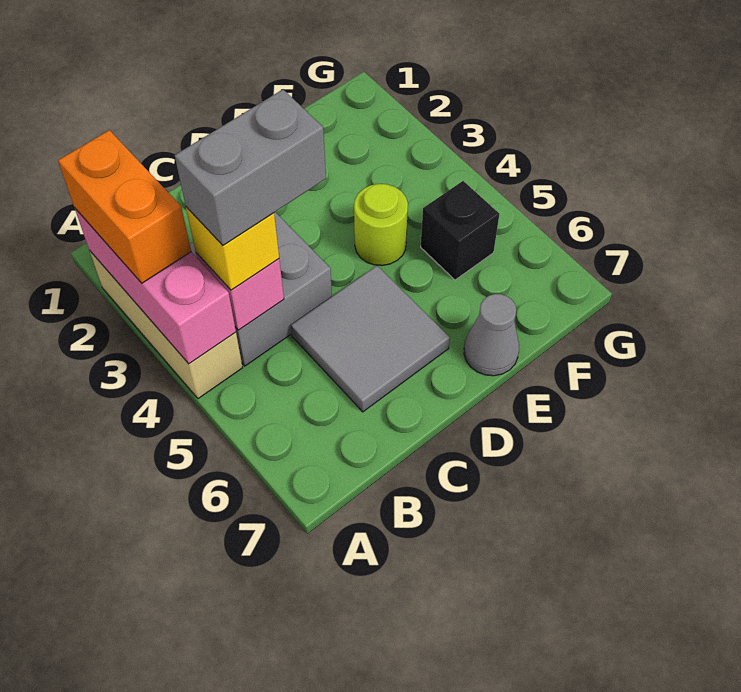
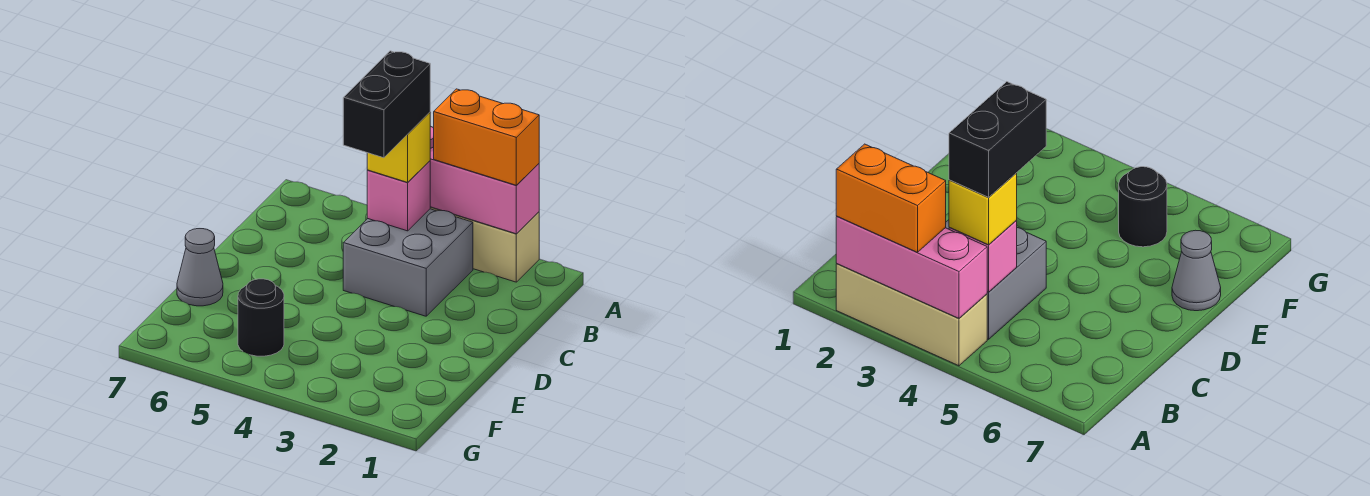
grey 1x2 brick [175,90,326,245] -> black 1x2 brick [343,51,430,158]
grey 2x2 tile [291,266,450,412] -> none
lime 1x1 round brick [354,184,408,266] -> none
black 1x1 brick [421,181,499,280] -> black 1x1 round brick [238,279,284,356]

